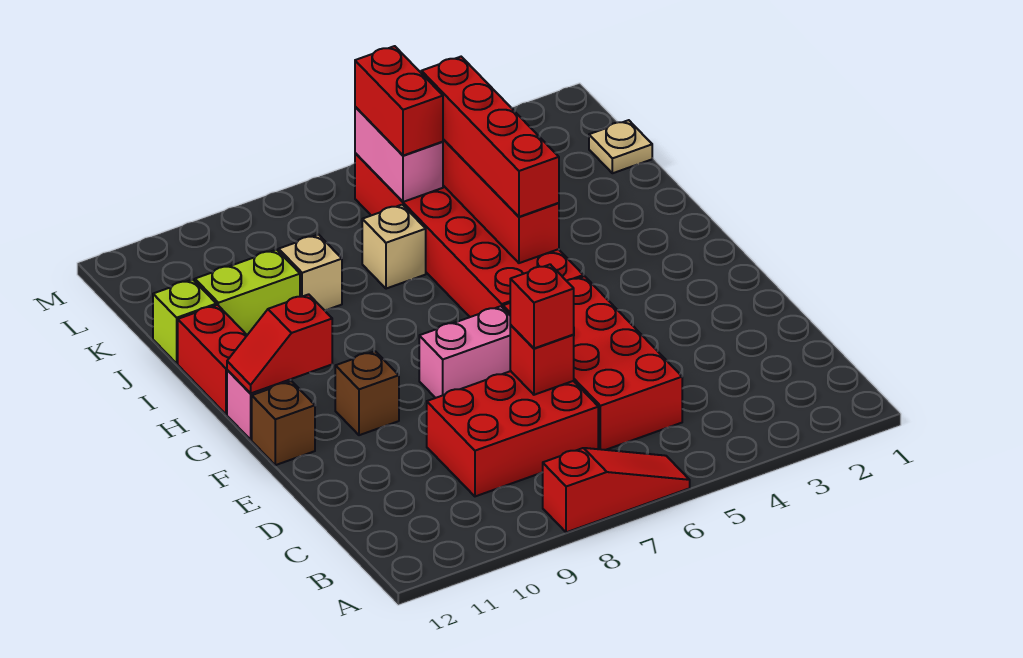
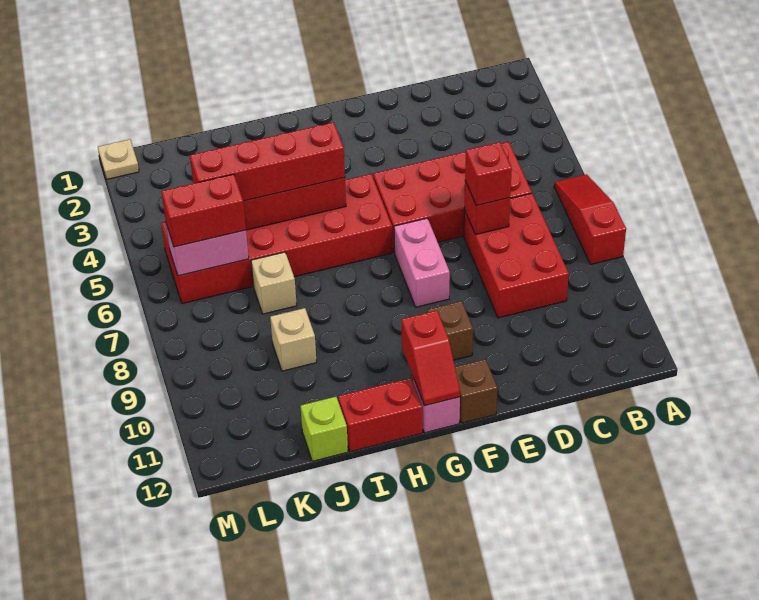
lime 1x2 brick [195,250,300,335] -> none
tan 1x1 plate [589,120,652,173] -> tan 1x1 plate moved to [98,139,139,179]

